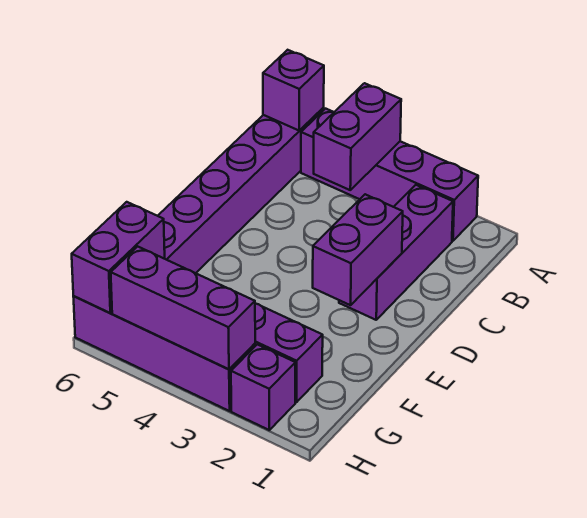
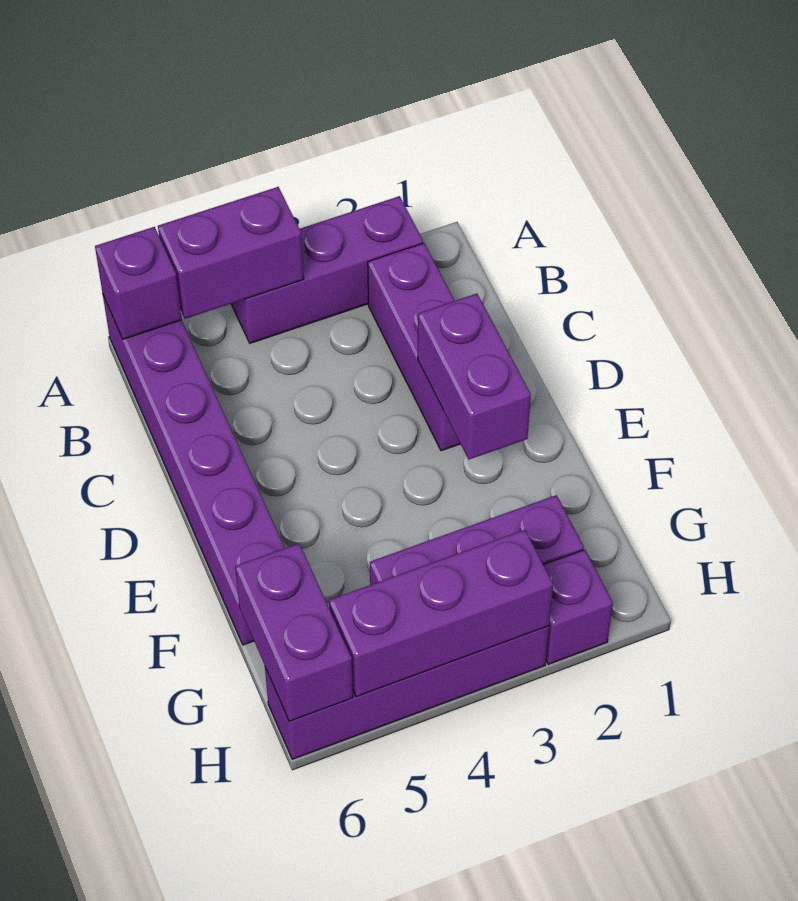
purple 1x4 brick [301,109,478,241] -> purple 1x3 brick [231,196,423,343]
purple 1x2 brick [314,83,401,190] -> purple 1x2 brick turned to [158,187,304,319]

